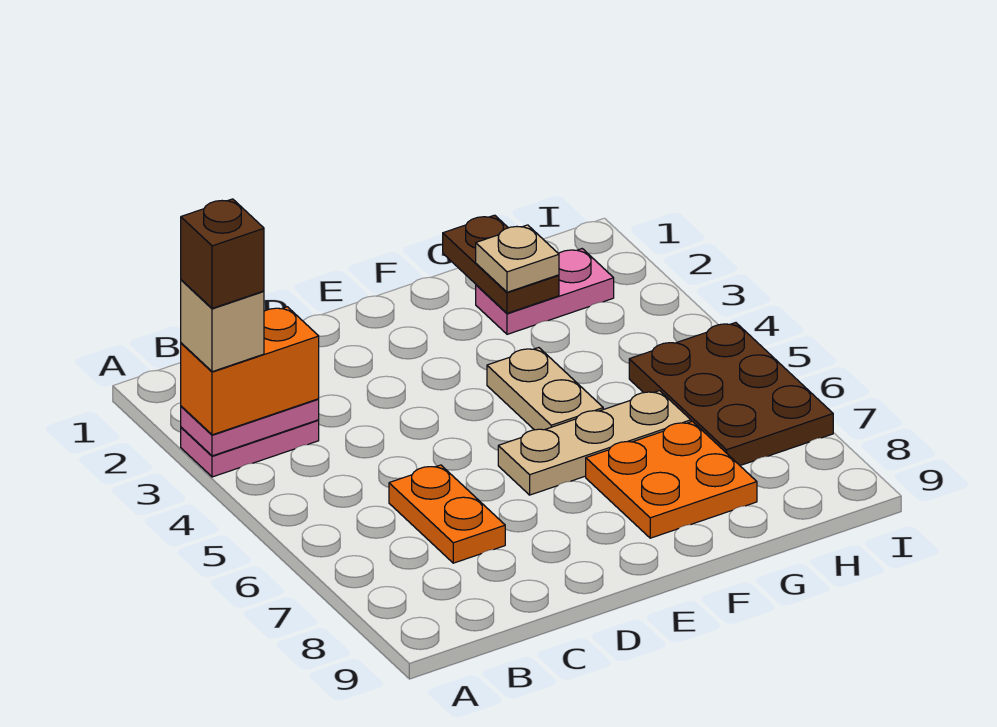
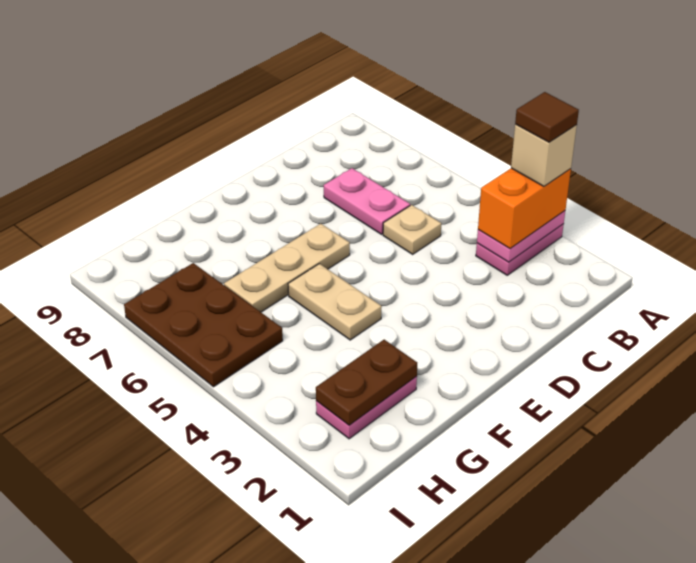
brown 1x1 brick [181,199,264,308] -> brown 1x1 tile [515,92,579,142]
orange 1x2 plate [389,465,505,563] -> pink 1x2 plate [324,168,410,234]
orange 2x2 plate [586,421,757,538] -> none
brown 1x2 plate [443,215,559,313] -> brown 1x2 plate turned to [316,340,417,425]
tan 1x1 plate [476,225,559,292] -> tan 1x1 plate moved to [383,205,441,254]

